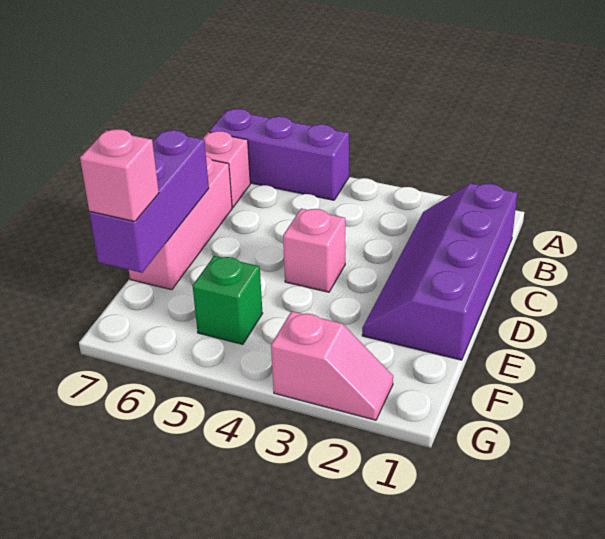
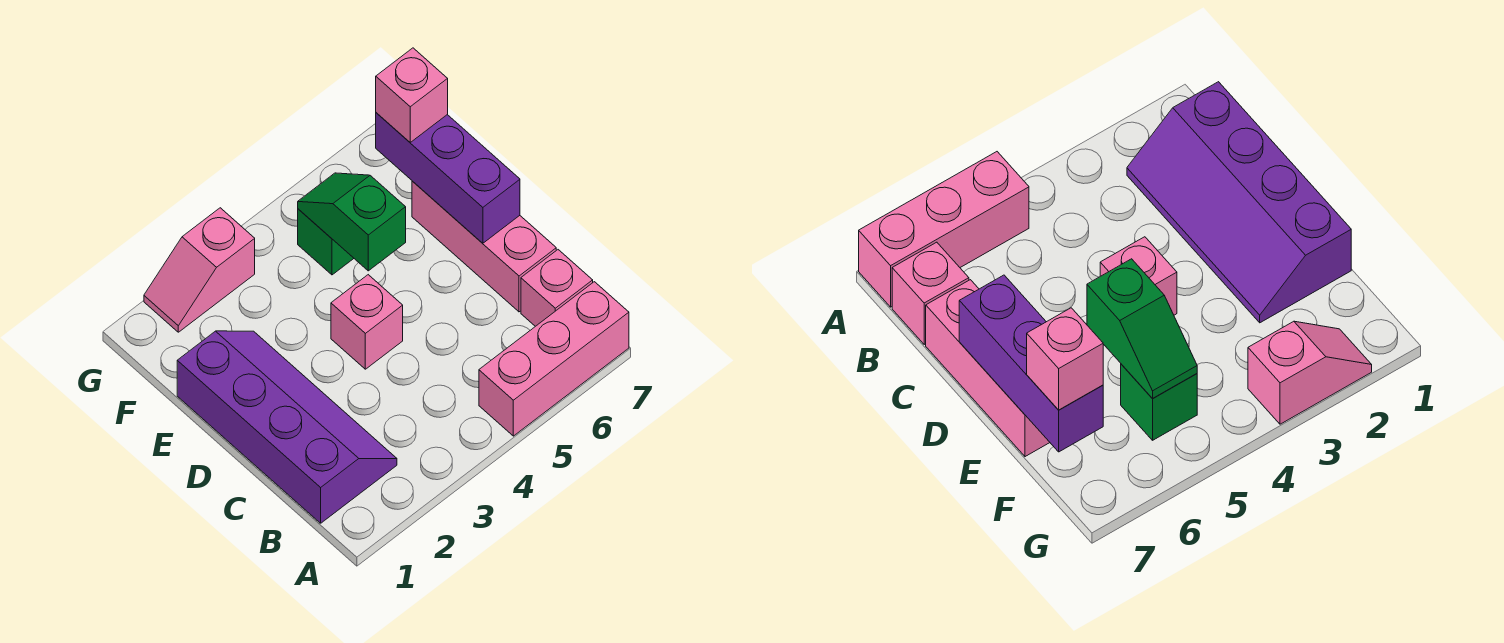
purple 1x3 brick [209,109,349,200] -> pink 1x3 brick [479,282,629,436]
none -> green 1x2 slope [298,173,406,271]

